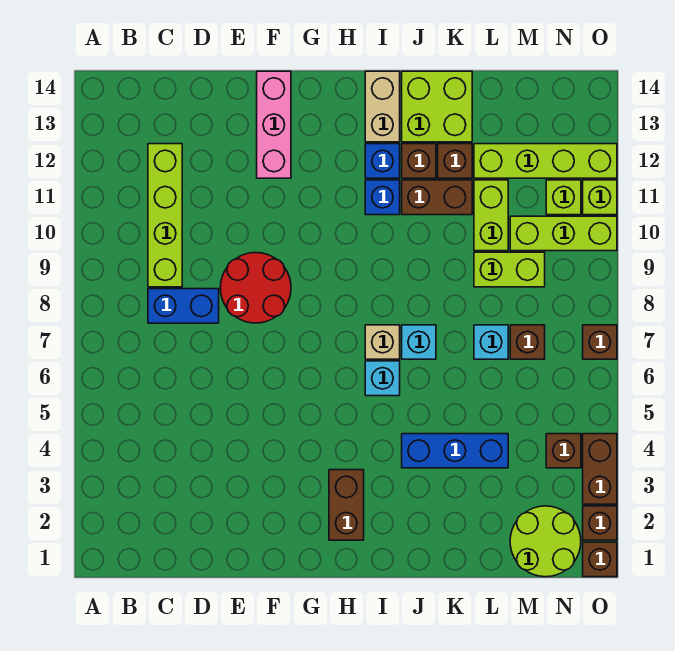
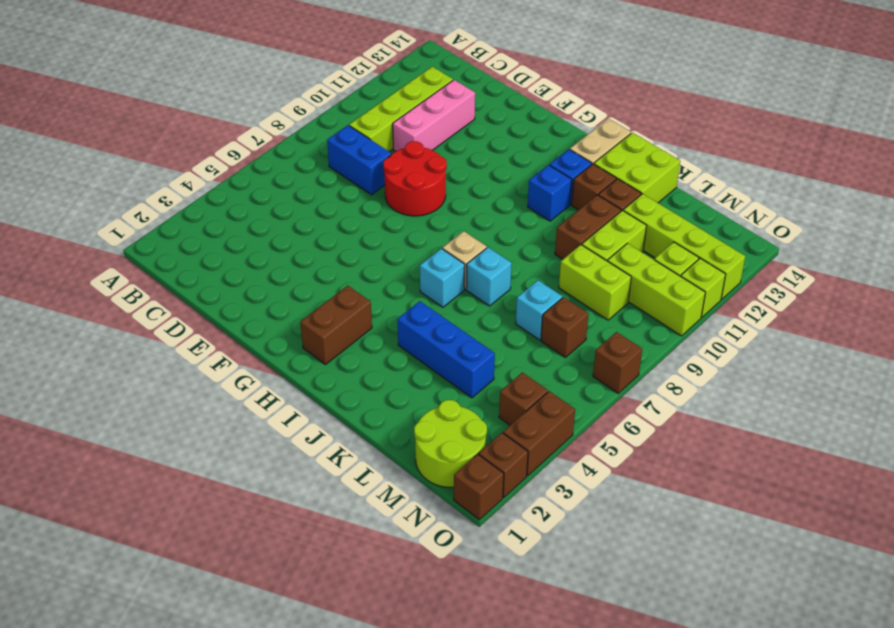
pink 1x3 brick [257,71,291,178] -> pink 1x3 brick moved to [393,80,475,152]
brown 1x2 brick [402,180,472,215] -> brown 1x2 brick turned to [555,195,621,259]

